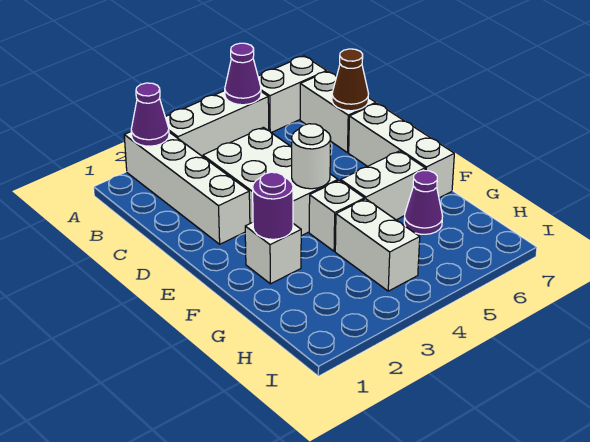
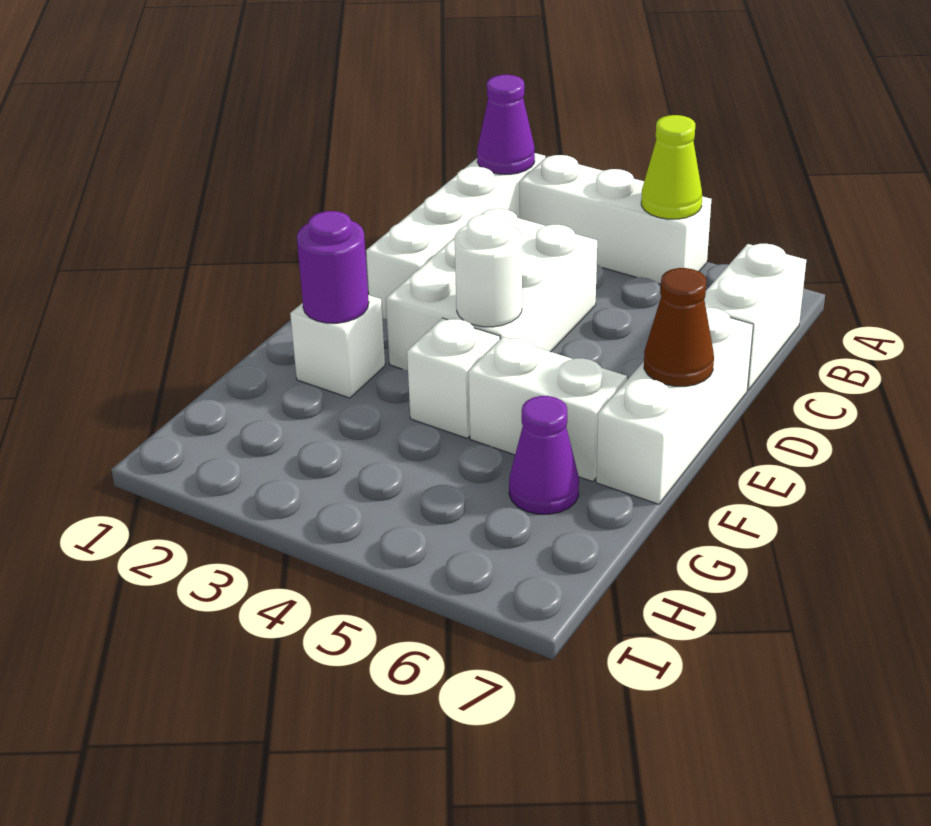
purple 1x1 cone [225,43,261,105] -> lime 1x1 cone [641,115,702,219]
white 1x2 brick [258,56,327,133] -> none
brown 1x1 cone [332,49,369,111] -> brown 1x1 cone moved to [644,268,714,386]
white 1x2 brick [335,199,420,291] -> none

